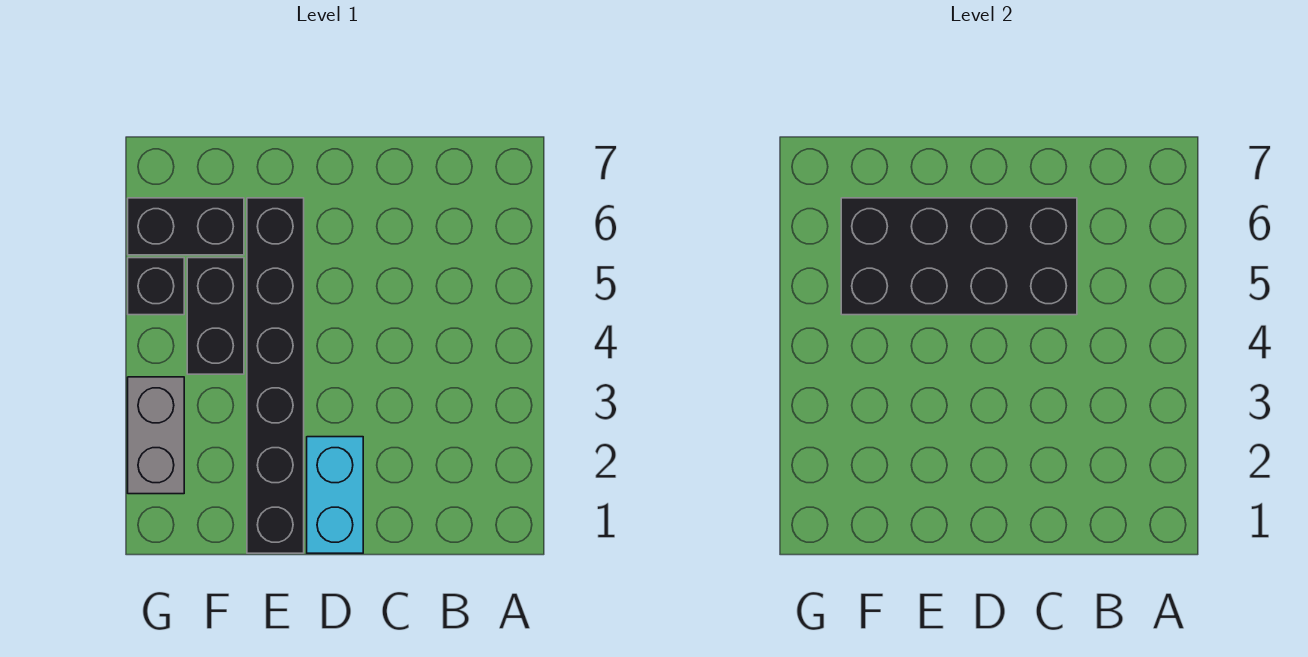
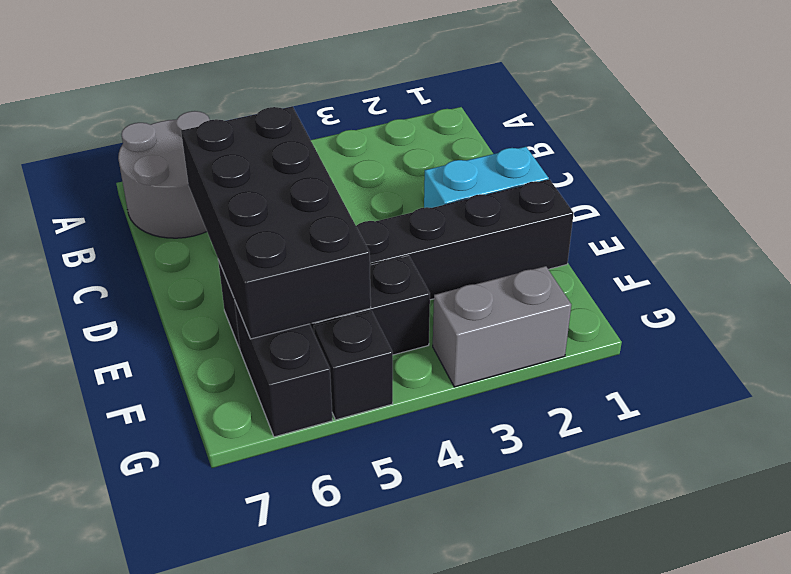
none -> grey 2x2 round brick [118,111,209,238]

